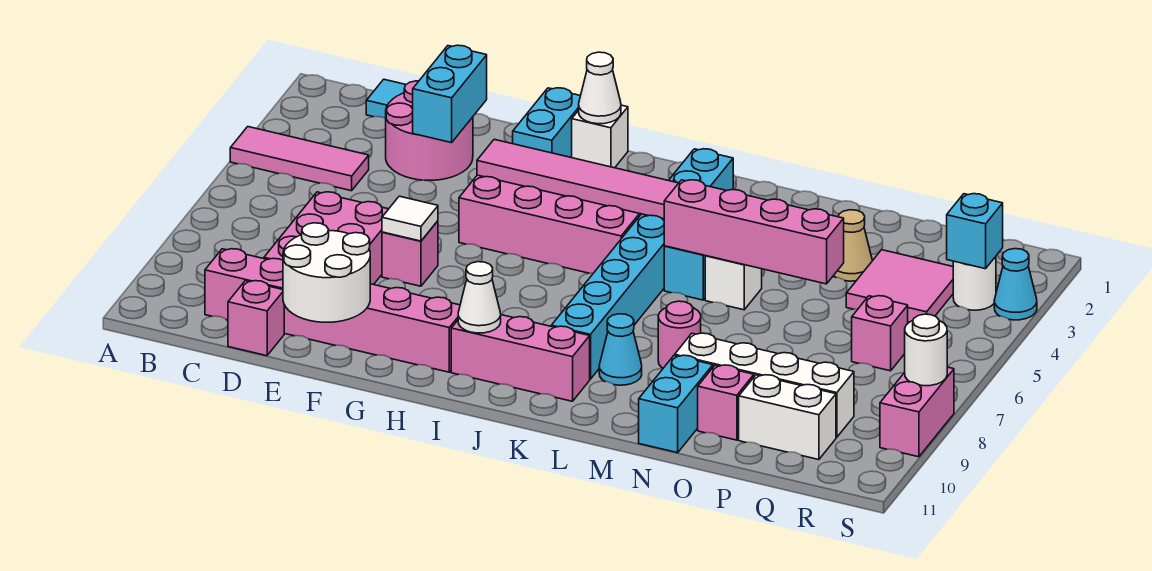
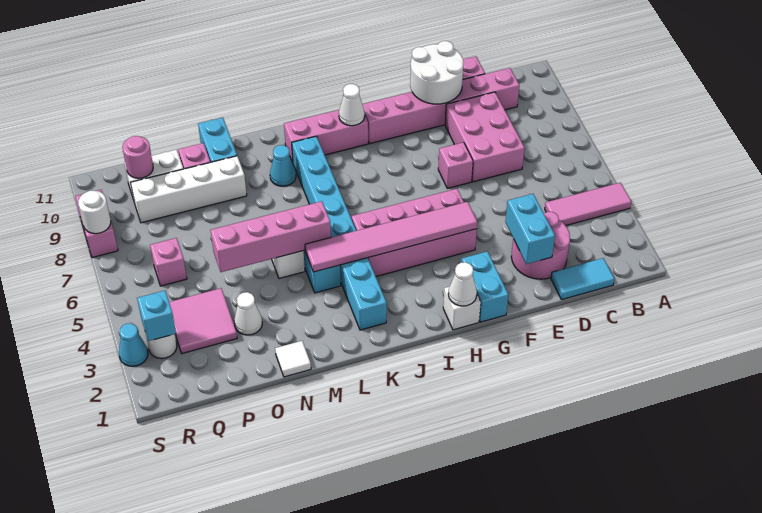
white 1x1 tile [382,196,438,241] -> white 1x1 tile moved to [275,341,311,377]
pink 1x1 round brick [658,301,701,368] -> pink 1x1 round brick moved to [122,136,153,178]
tan 1x1 cone [833,210,872,281] -> white 1x1 cone [234,292,262,335]

